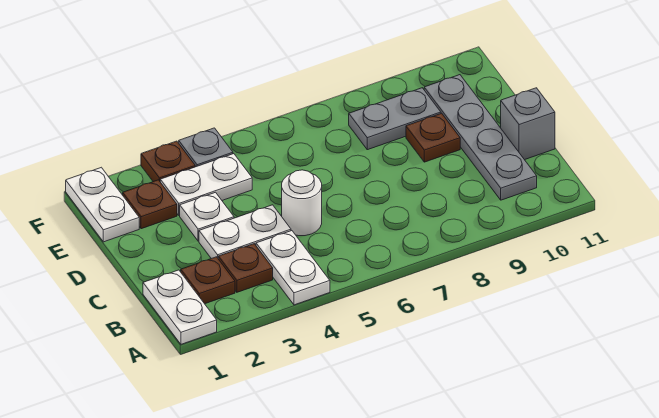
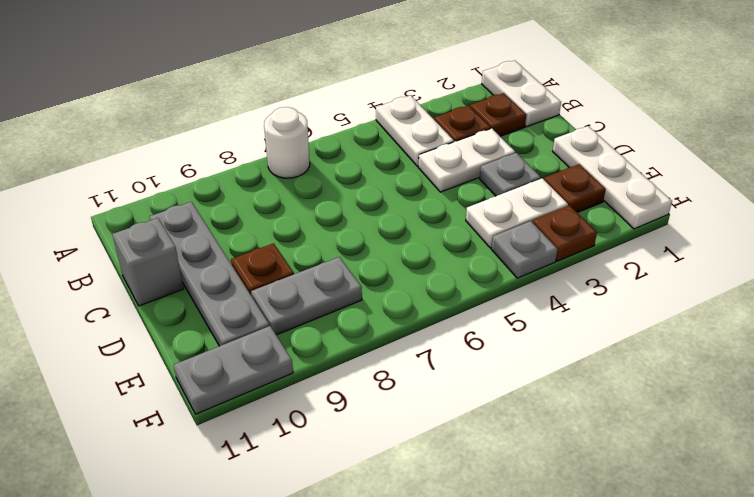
white 1x1 round brick [282,170,322,236] -> white 1x1 round brick moved to [264,107,310,178]
white 1x1 plate [180,192,234,241] -> grey 1x1 plate [480,153,541,196]
white 1x2 plate [66,167,139,242] -> white 1x3 plate [553,126,672,229]
none -> grey 1x2 plate [174,326,293,414]

